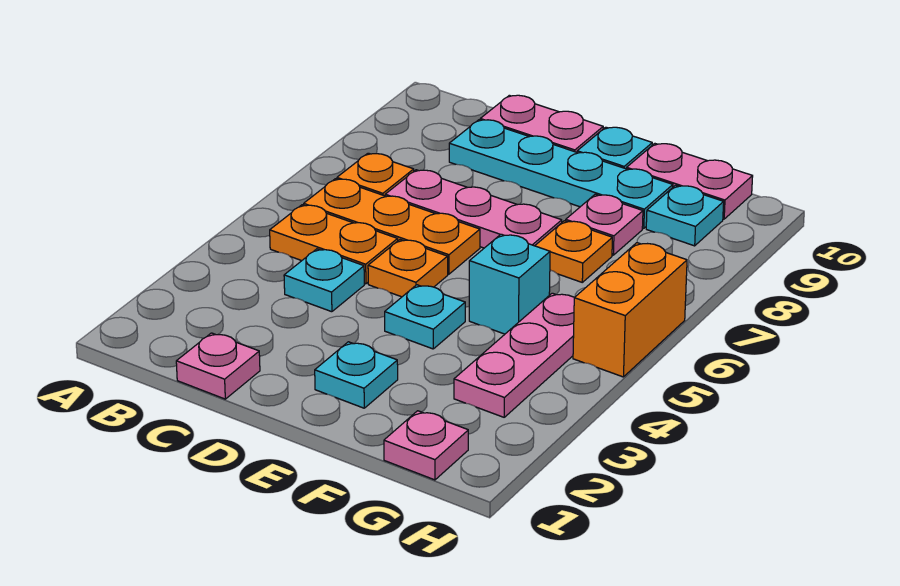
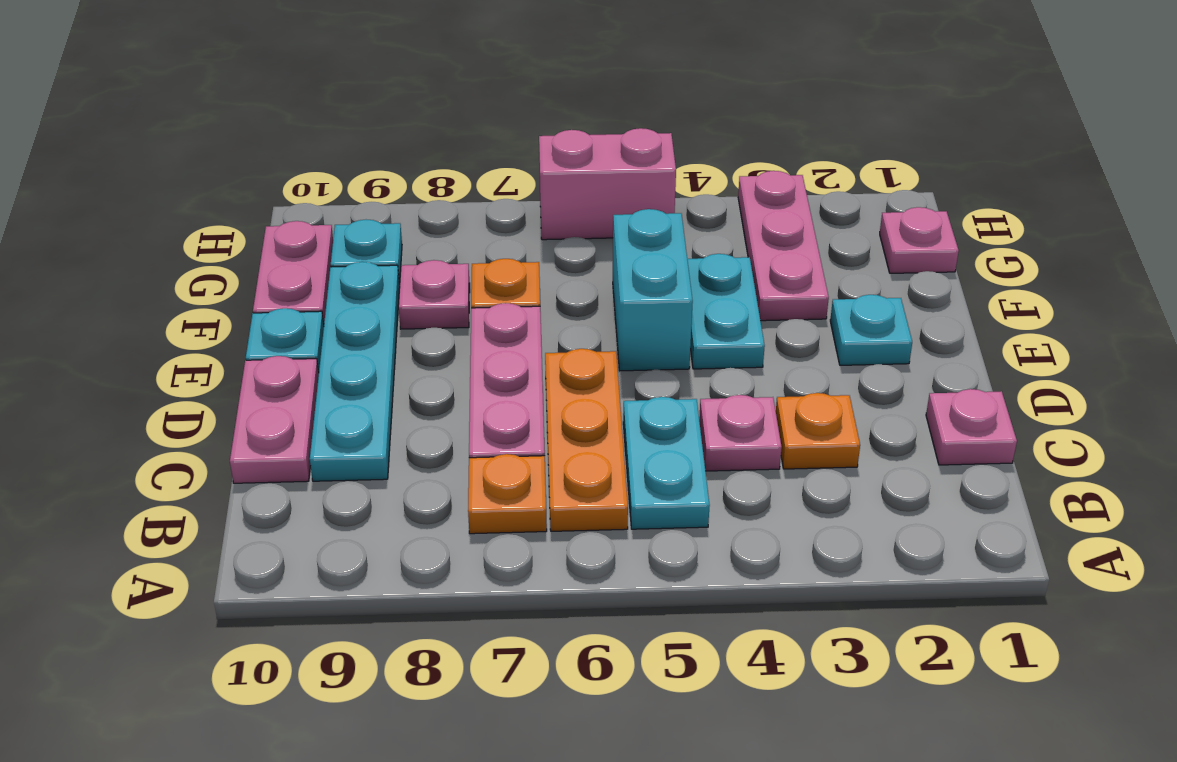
orange 1x2 plate [270,205,398,284] -> cyan 1x2 plate [623,397,710,529]
cyan 1x1 plate [284,249,364,312] -> pink 1x1 plate [699,395,782,471]
orange 1x1 plate [368,240,448,297] -> orange 1x1 plate moved to [776,393,860,469]
cyan 1x1 plate [385,285,465,349] -> cyan 1x2 plate [687,254,765,369]
cyan 1x1 brick [469,234,550,334] -> cyan 1x2 brick [613,209,693,371]
pink 1x3 plate [454,293,574,417] -> pink 1x3 plate turned to [738,171,829,321]
orange 1x2 brick [573,243,687,377] -> pink 1x2 brick [539,128,676,240]

